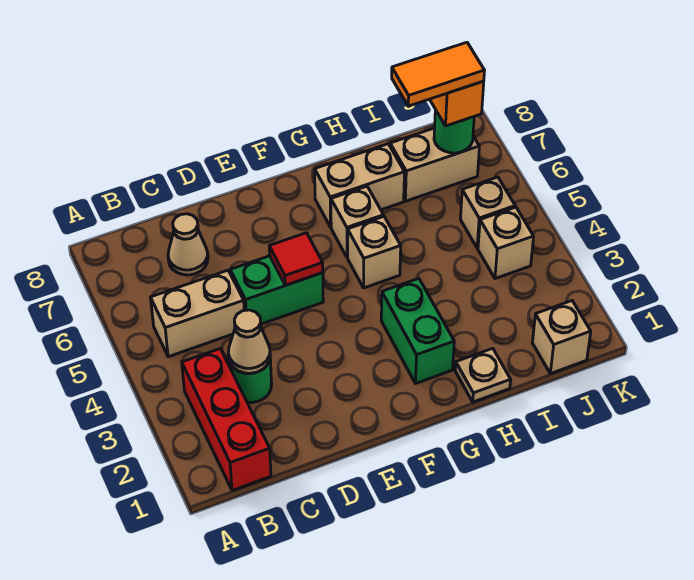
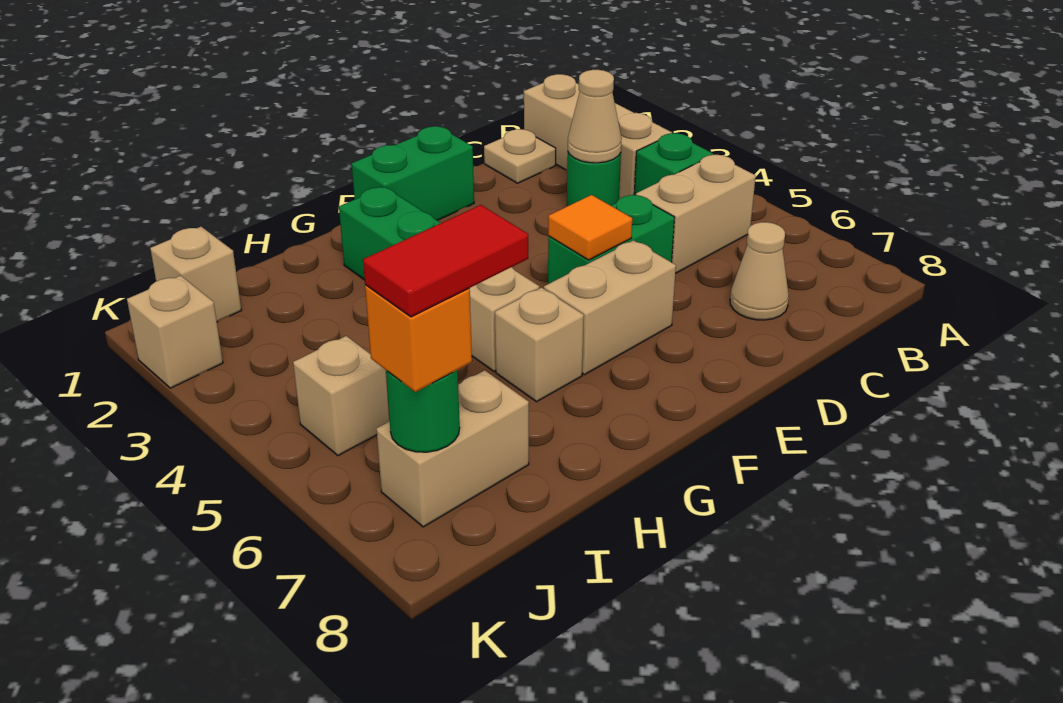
red 1x3 brick [182,349,271,491] -> tan 1x3 brick [524,74,672,199]
none -> green 1x1 brick [634,133,713,195]
none -> green 1x2 brick [352,126,474,220]
red 1x1 tile [269,233,323,285] -> orange 1x1 tile [548,195,632,260]
tan 1x2 brick [315,144,404,227] -> tan 1x2 brick moved to [544,240,676,375]
tan 1x1 plate [455,348,511,402] -> tan 1x1 plate moved to [484,129,556,183]
orange 1x2 tile [392,42,485,106] -> red 1x2 tile [363,205,528,317]
tan 1x1 brick [478,207,534,279] -> tan 1x1 brick moved to [127,276,223,388]

